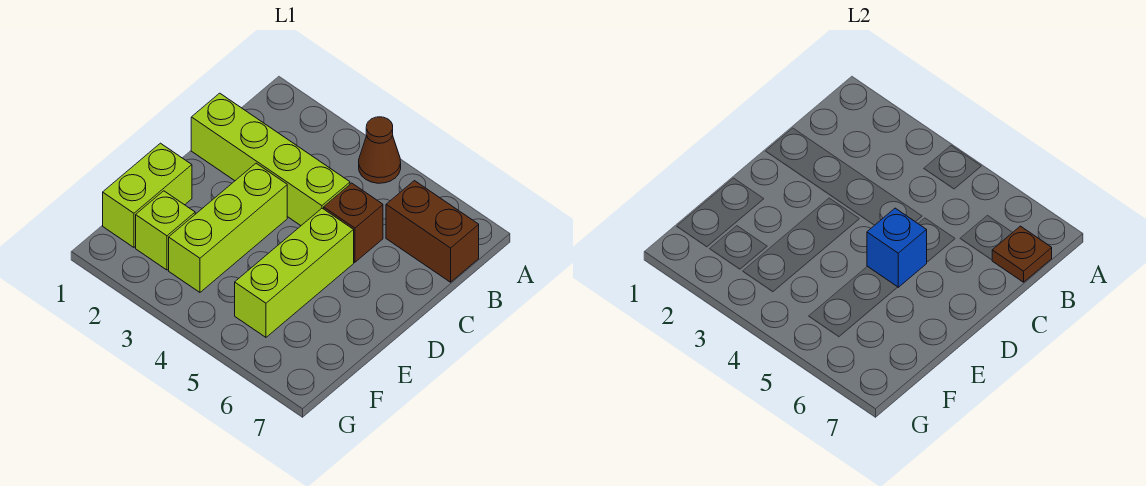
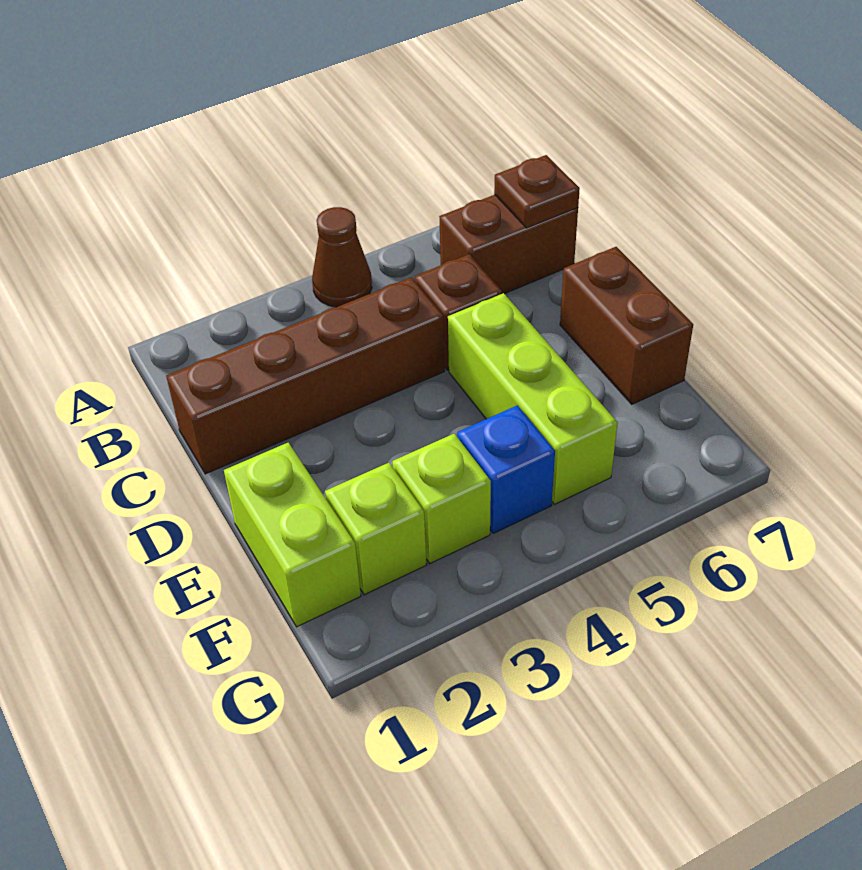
lime 1x4 brick [191,93,350,226] -> brown 1x4 brick [166,277,445,474]
lime 1x3 brick [169,163,287,292] -> lime 1x1 brick [392,434,491,563]
blue 1x1 brick [867,208,927,287] -> blue 1x1 brick moved to [457,405,555,534]
none -> brown 1x2 brick [560,247,693,404]

